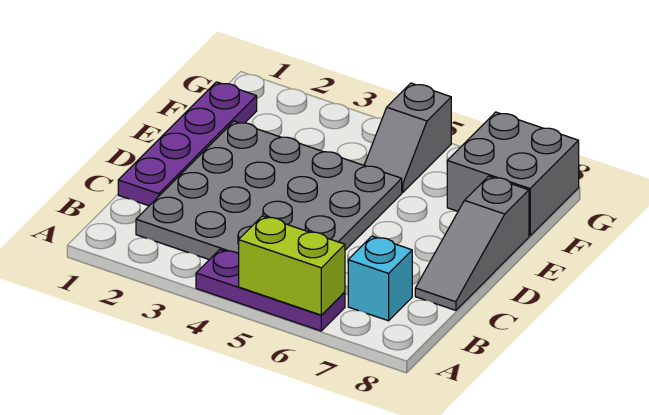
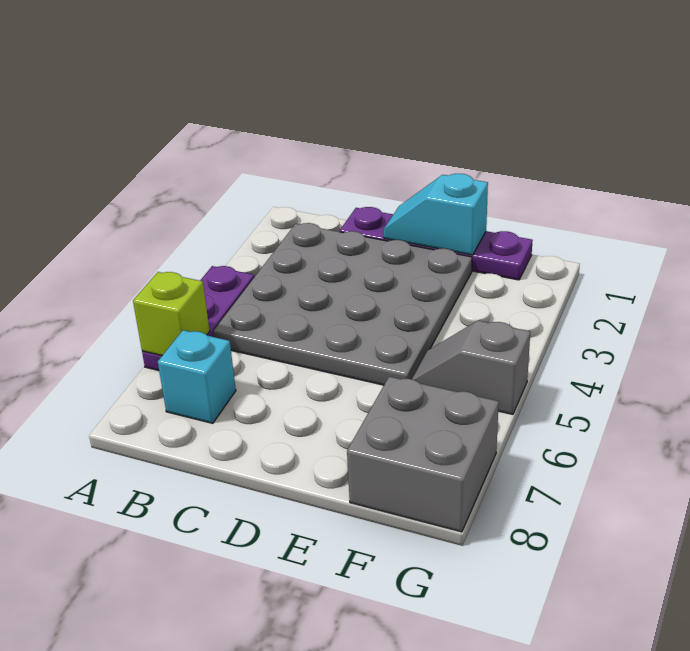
lime 1x2 brick [239,216,345,315] -> lime 1x1 brick [133,272,210,356]
grey 1x3 slope [415,176,529,310] -> none
none -> cyan 1x2 slope [383,174,488,255]

